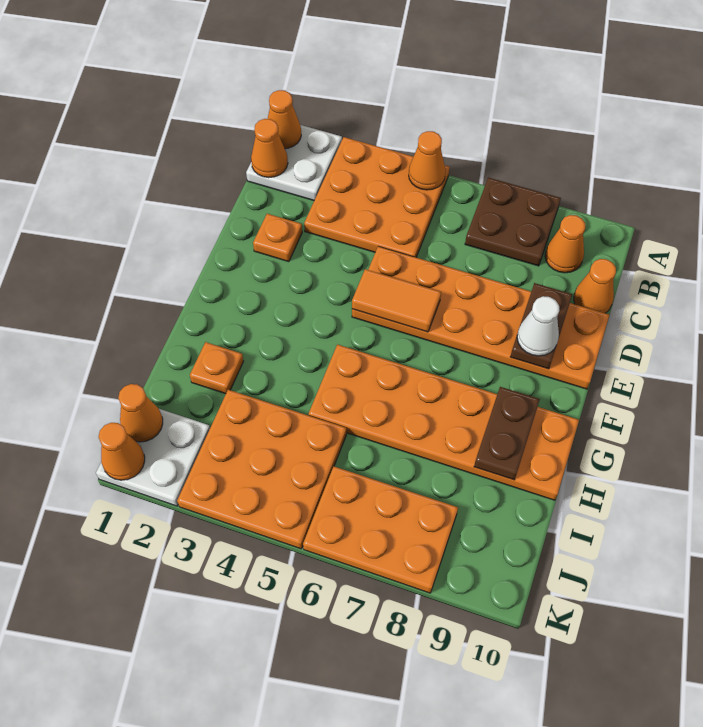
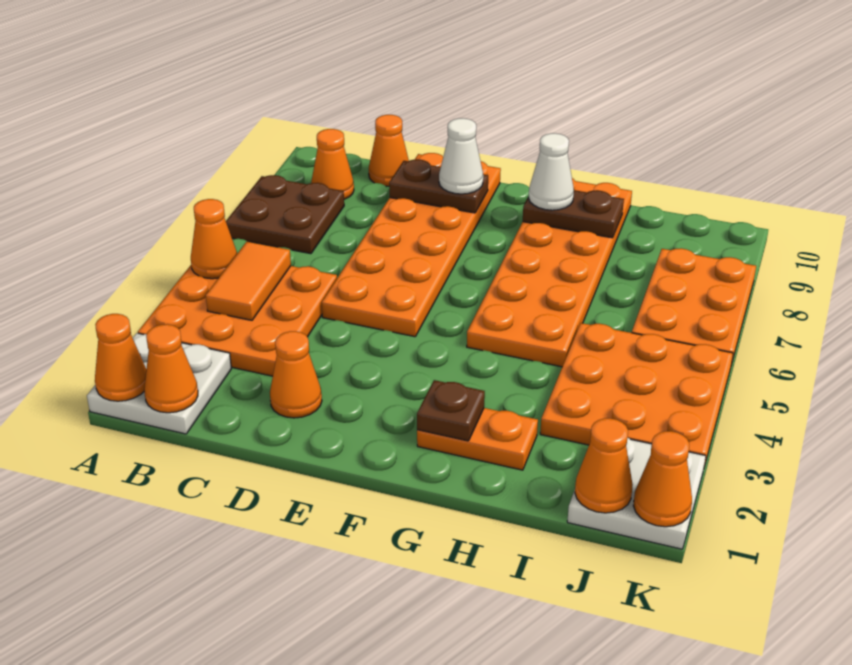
orange 1x1 plate [253,214,302,262] -> orange 1x1 cone [270,331,322,418]
orange 1x2 tile [352,269,441,332] -> orange 1x2 tile moved to [206,241,291,320]
none -> brown 1x1 plate [417,380,485,441]
none -> white 1x1 cone [529,133,574,210]
orange 1x1 plate [190,342,244,394] -> orange 1x2 plate [417,408,538,470]

